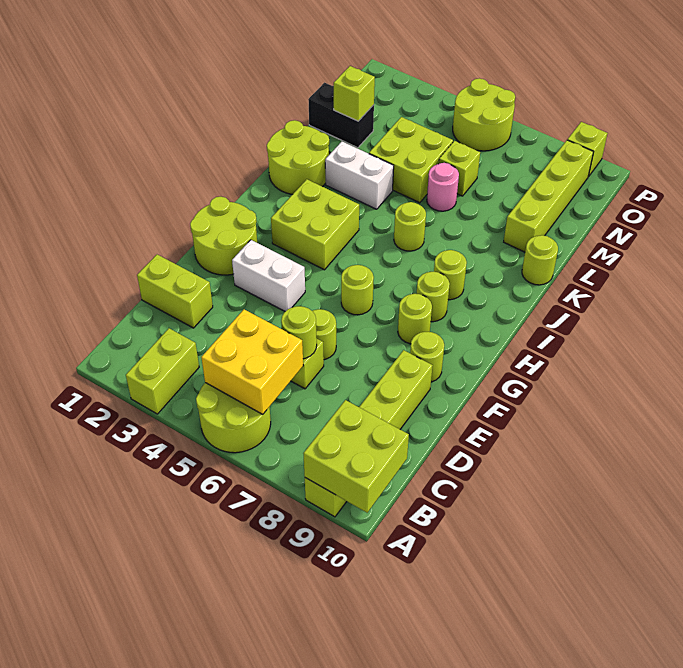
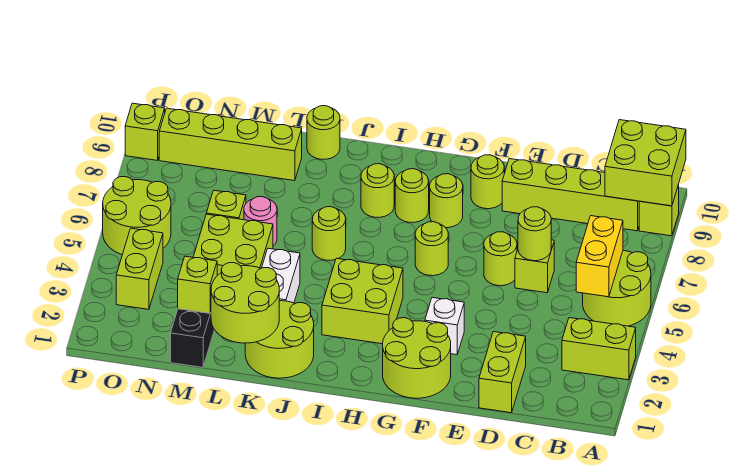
yellow 2x2 brick [201,309,303,414] -> yellow 1x2 brick [576,216,623,297]
white 1x2 brick [232,240,305,311] -> white 1x1 brick [425,298,464,355]
none -> lime 2x2 round brick [211,263,279,343]
none -> lime 1x2 brick [116,228,163,309]

